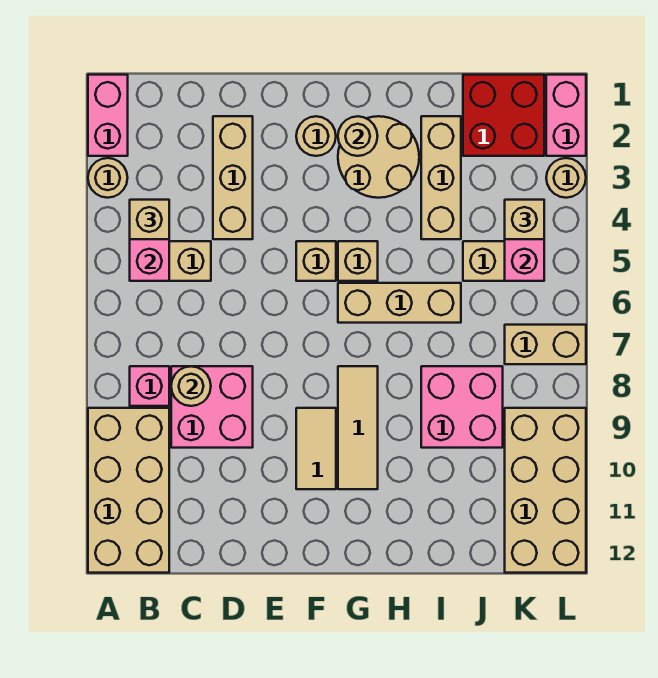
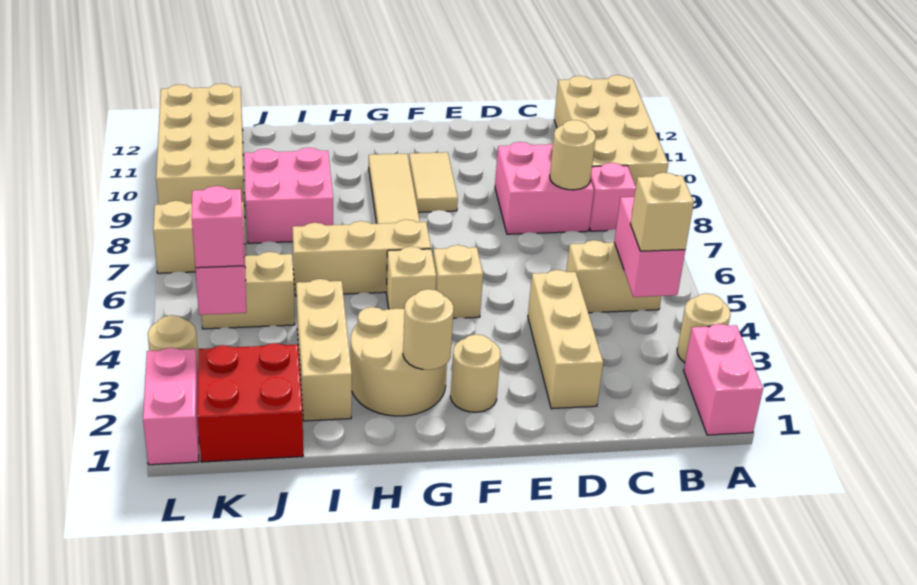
tan 1x1 brick [505,200,544,239] -> pink 1x1 brick [192,186,244,268]

